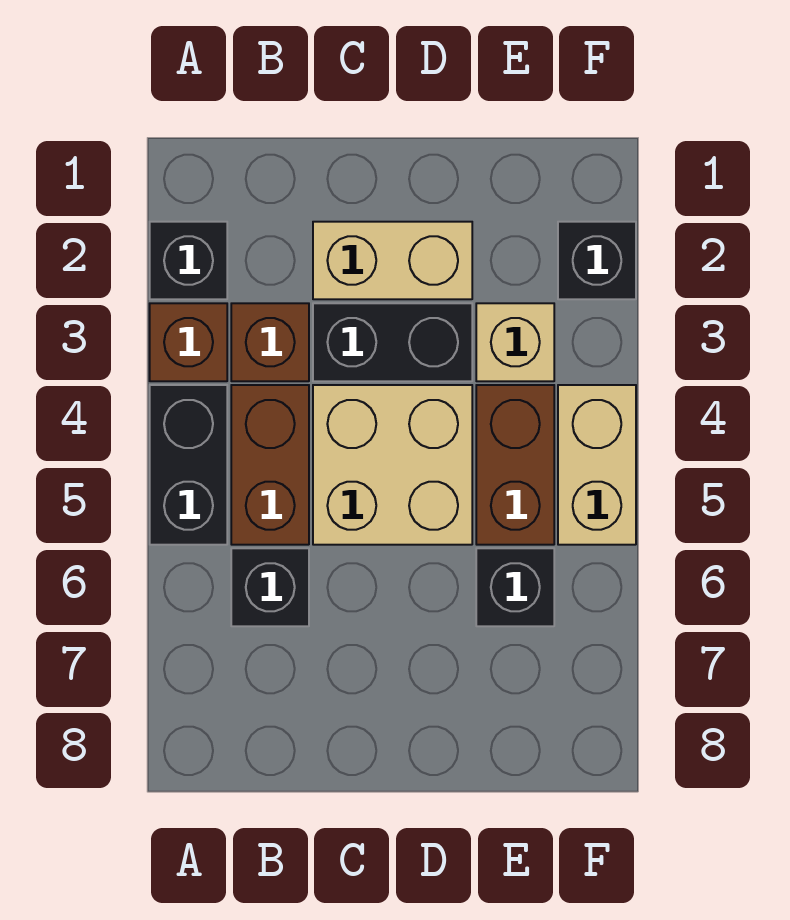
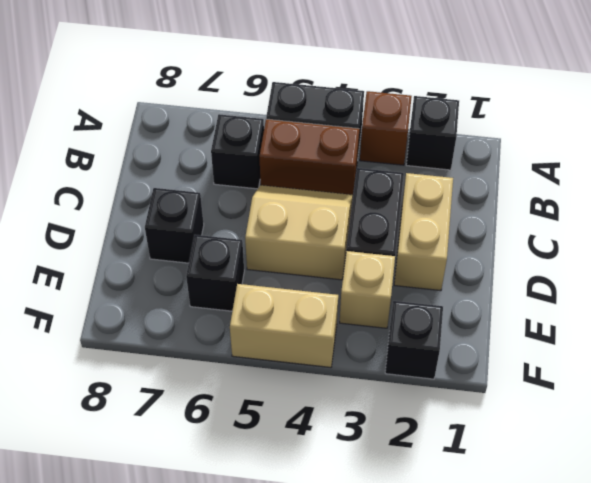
brown 1x1 brick [231,303,309,381] -> none
tan 2x2 brick [313,385,472,545] -> tan 2x2 slope [245,185,353,280]
none -> black 1x1 brick [145,188,204,263]
brown 1x2 brick [476,385,554,545] -> none

